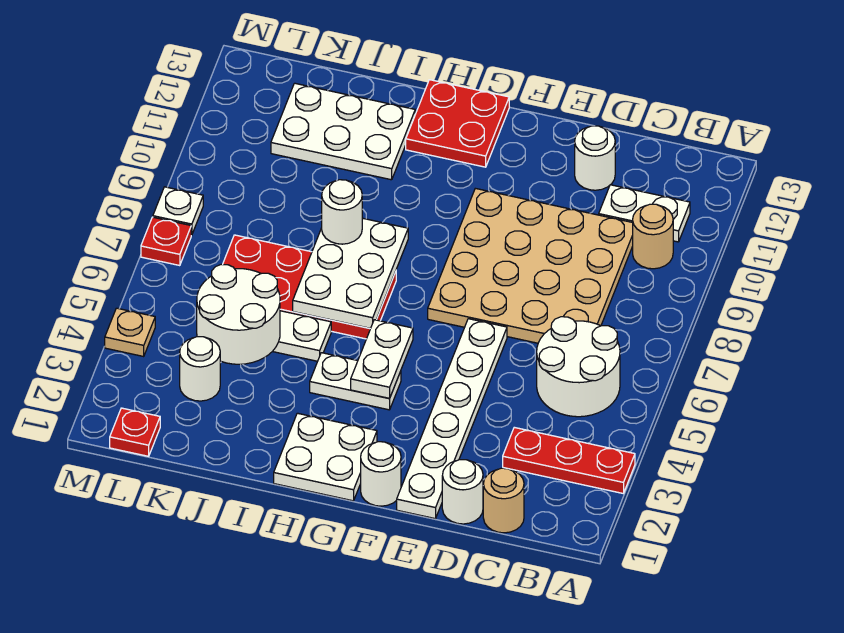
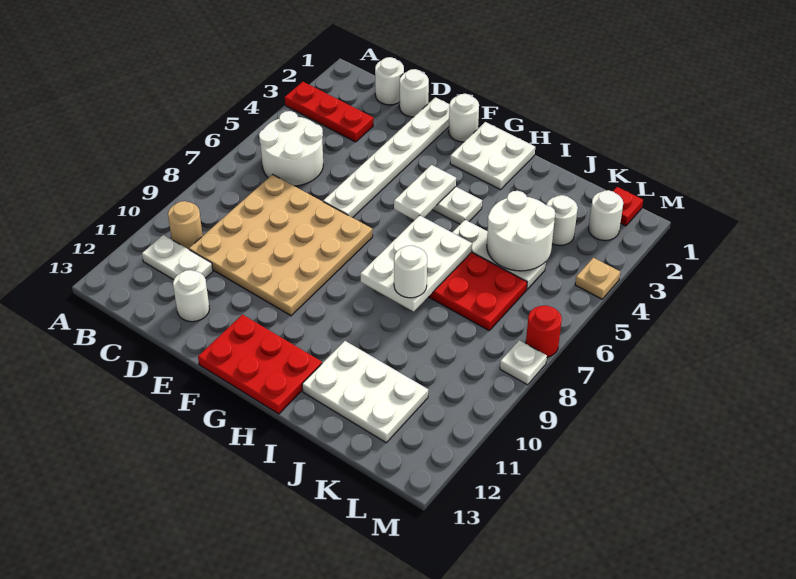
tan 1x1 round brick [483,468,524,533] -> white 1x1 round brick [375,57,404,105]
red 2x2 plate [406,80,509,167] -> red 2x3 plate [198,315,322,414]
none -> white 1x1 round brick [589,190,623,241]
red 1x1 plate [141,217,191,266] -> red 1x1 round brick [526,306,562,357]

